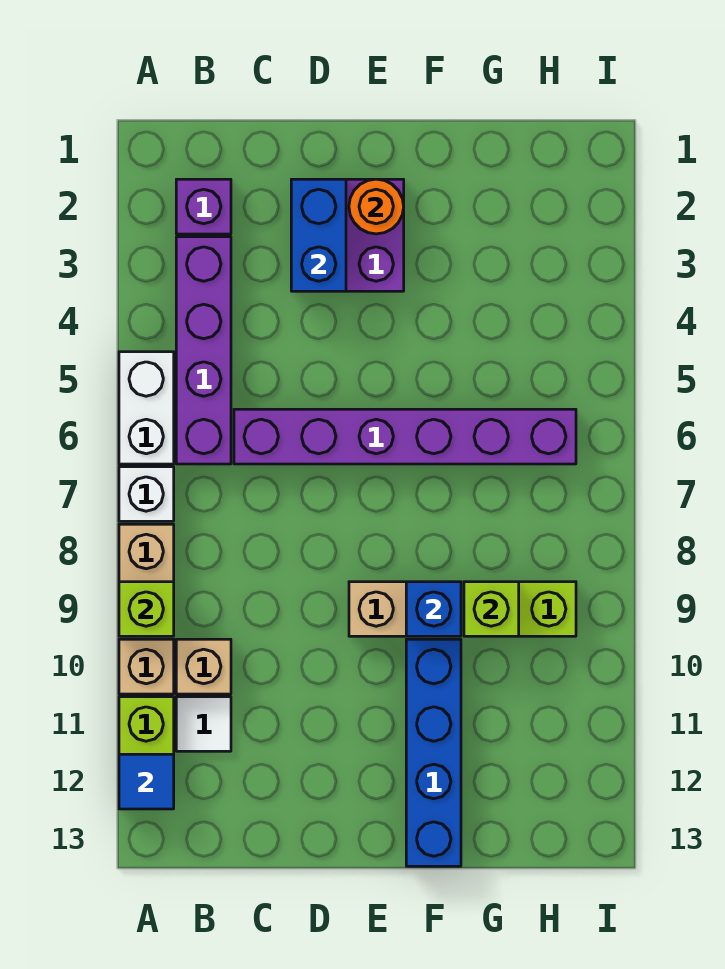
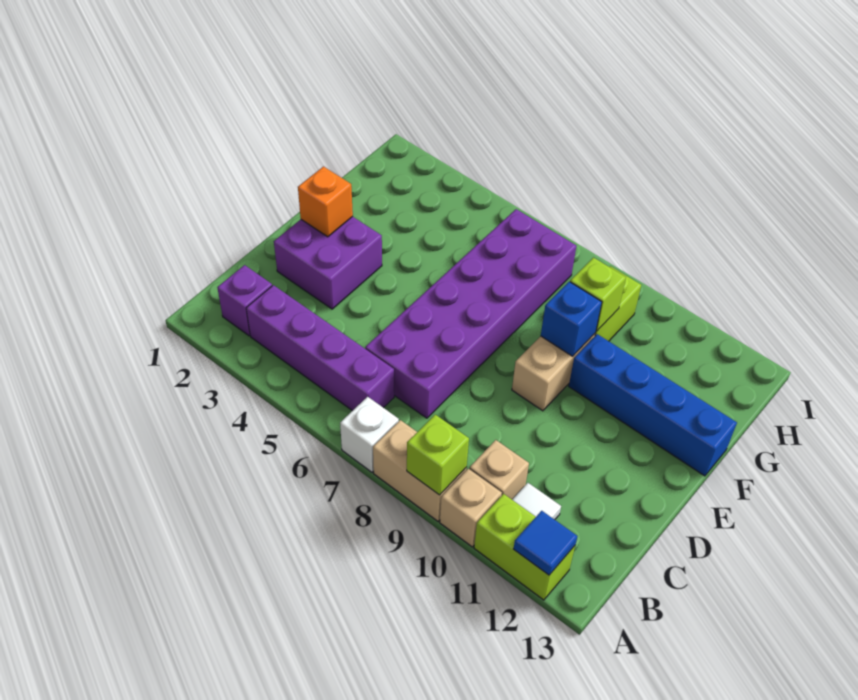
white 1x2 brick [119,352,174,464] -> none
purple 1x6 brick [234,409,576,464] -> purple 2x6 brick [365,209,576,418]
blue 1x2 brick [291,179,346,291] -> none
orange 1x1 round brick [349,179,404,234] -> orange 1x1 brick [298,167,353,237]

